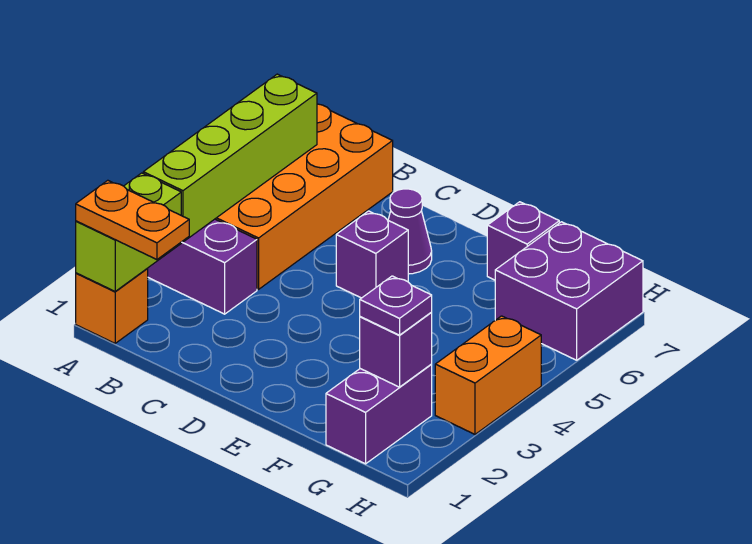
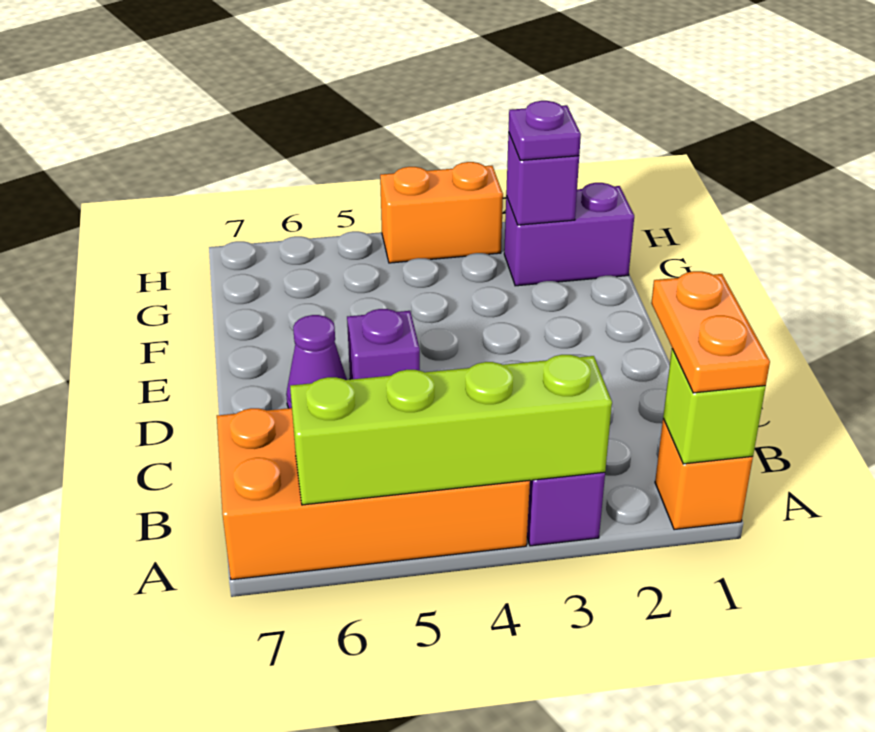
lime 1x2 brick [76,173,181,292] -> lime 1x1 brick [663,349,766,464]
purple 1x1 brick [487,202,559,280] -> none
purple 2x2 brick [495,222,643,360] -> none

